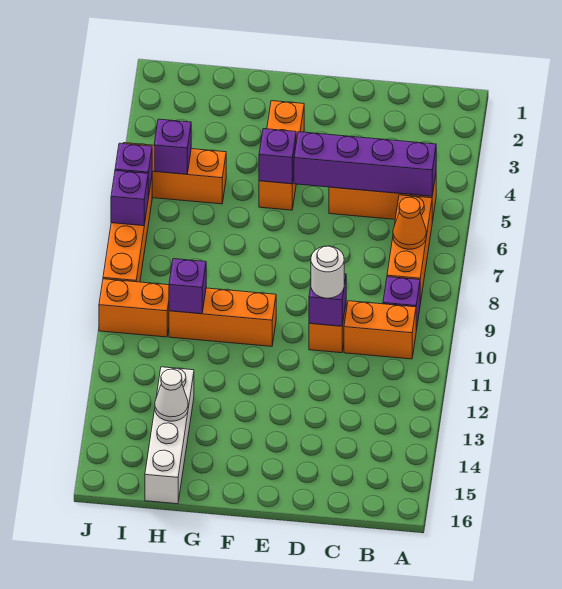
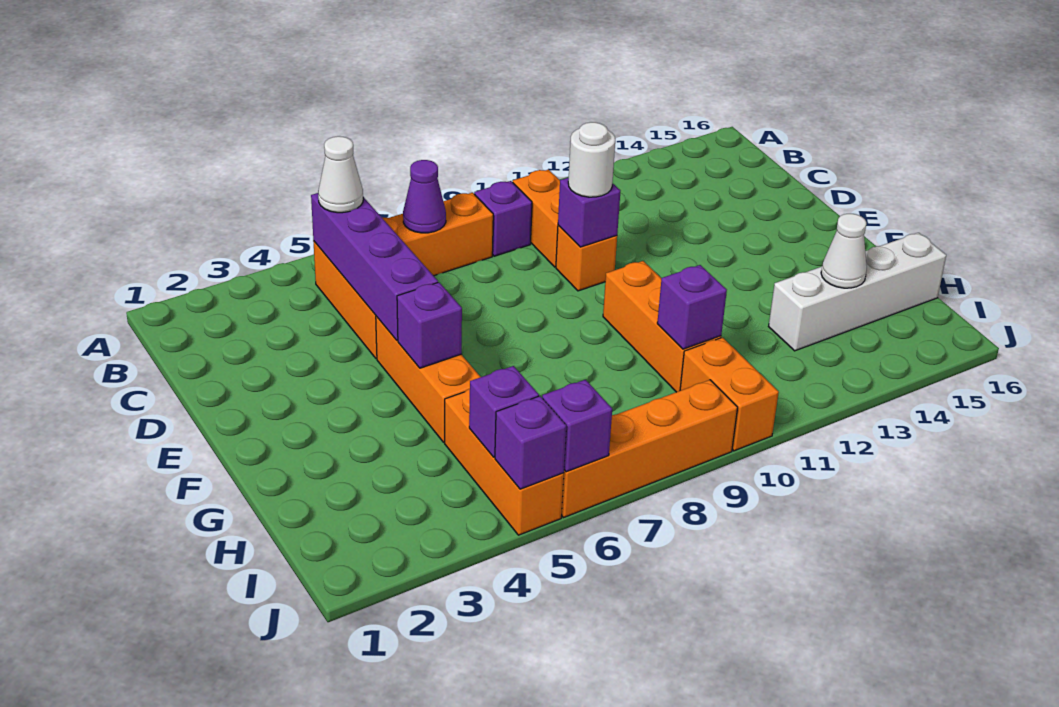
none -> white 1x1 cone [318,136,363,213]
orange 1x1 cone [393,197,426,249] -> purple 1x1 cone [403,160,446,233]
orange 1x3 brick [259,101,304,210] -> orange 1x3 brick turned to [376,316,480,442]
purple 1x1 brick [111,171,148,226] -> purple 1x1 brick moved to [495,396,566,489]

